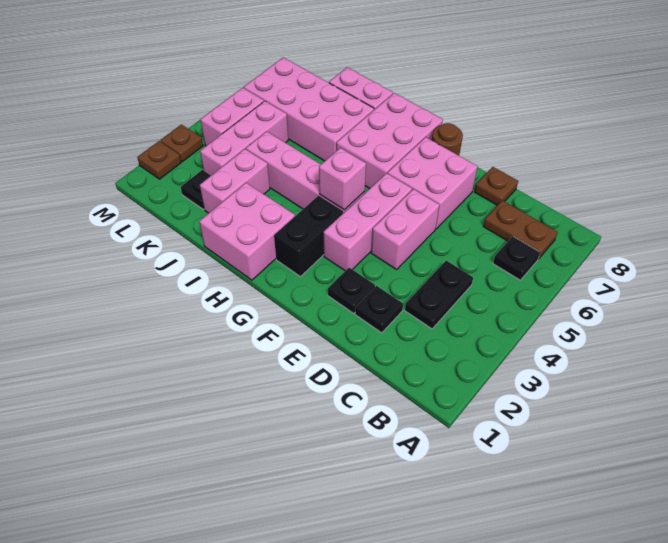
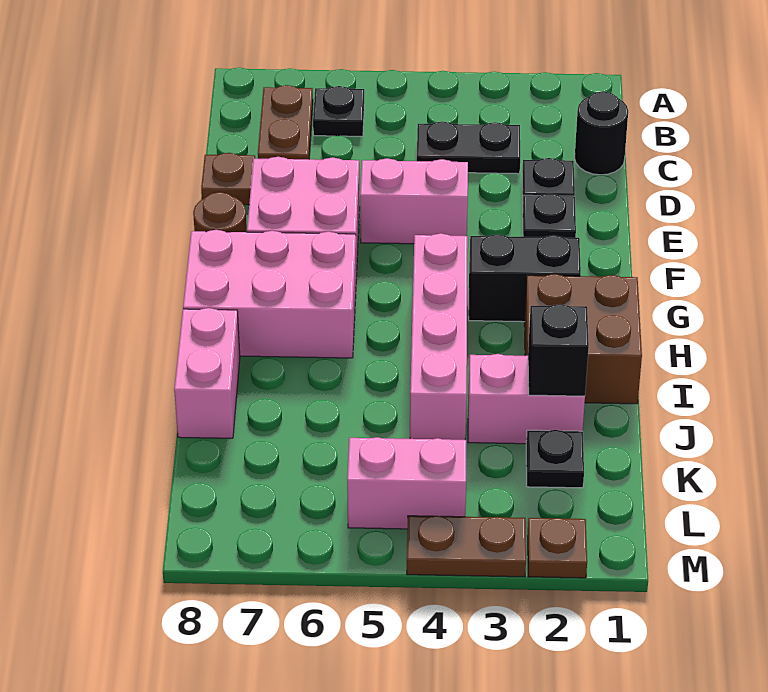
none -> black 1x1 round brick [575,92,628,175]
pink 1x3 brick [323,173,412,271] -> none
pink 1x1 brick [319,148,366,210] -> none
pink 2x2 brick [199,183,295,280] -> brown 2x2 brick [524,274,642,404]
pink 2x4 brick [244,58,374,161] -> none
none -> black 1x1 brick [528,304,589,396]
pink 1x3 brick [200,101,288,175] -> none
brown 1x1 plate [160,125,203,162] -> brown 1x2 plate [407,516,526,577]

